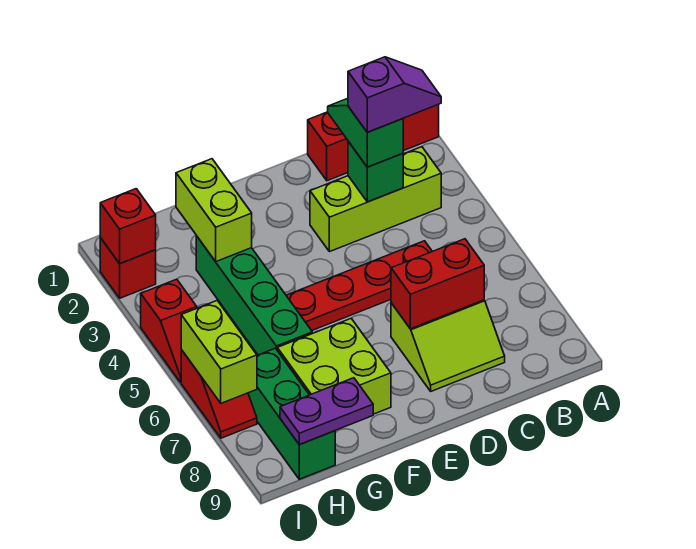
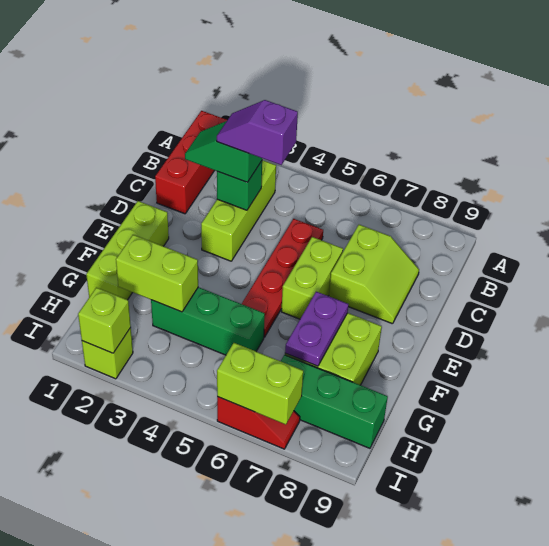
purple 1x2 slope [348,57,441,132] -> purple 1x2 slope turned to [217,100,298,165]
red 1x2 brick [391,239,484,329] -> none
none -> lime 1x2 brick [281,237,343,319]
none -> lime 1x3 brick [86,201,169,300]
green 1x4 brick [196,236,312,355] -> green 1x3 brick [151,287,265,355]
purple 1x2 plate [280,378,373,445] -> purple 1x2 plate moved to [285,292,348,366]
red 1x1 brick [100,238,156,298] -> lime 1x1 brick [82,328,133,379]
red 1x1 brick [100,189,156,264] -> lime 1x1 brick [78,288,131,353]
red 1x2 slope [141,279,197,382] -> none

